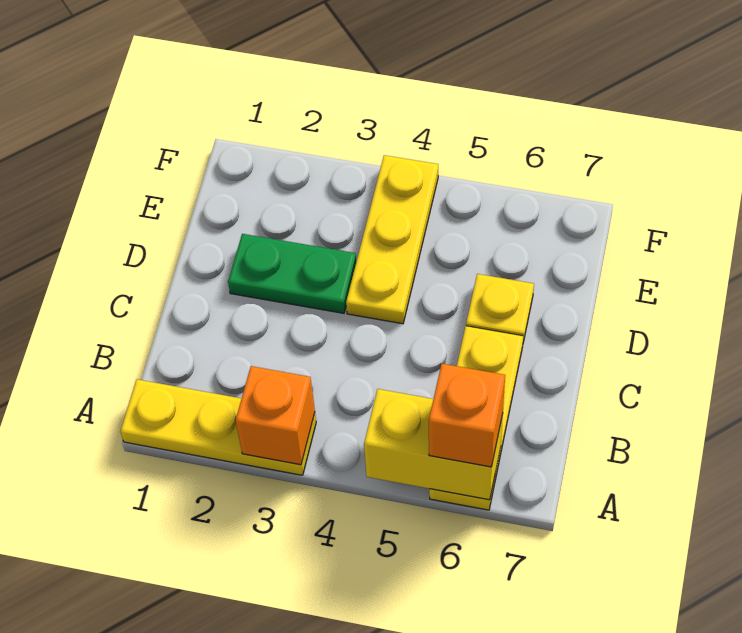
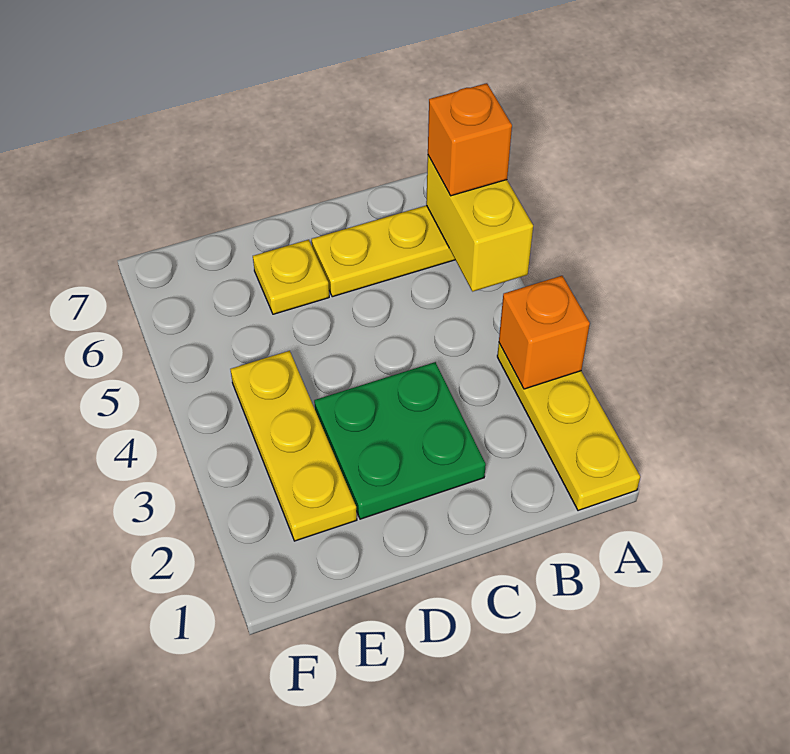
green 1x2 plate [228,234,356,313] -> green 2x2 plate [314,362,486,519]
yellow 1x3 plate [346,155,438,324] -> yellow 1x3 plate turned to [230,351,357,541]

